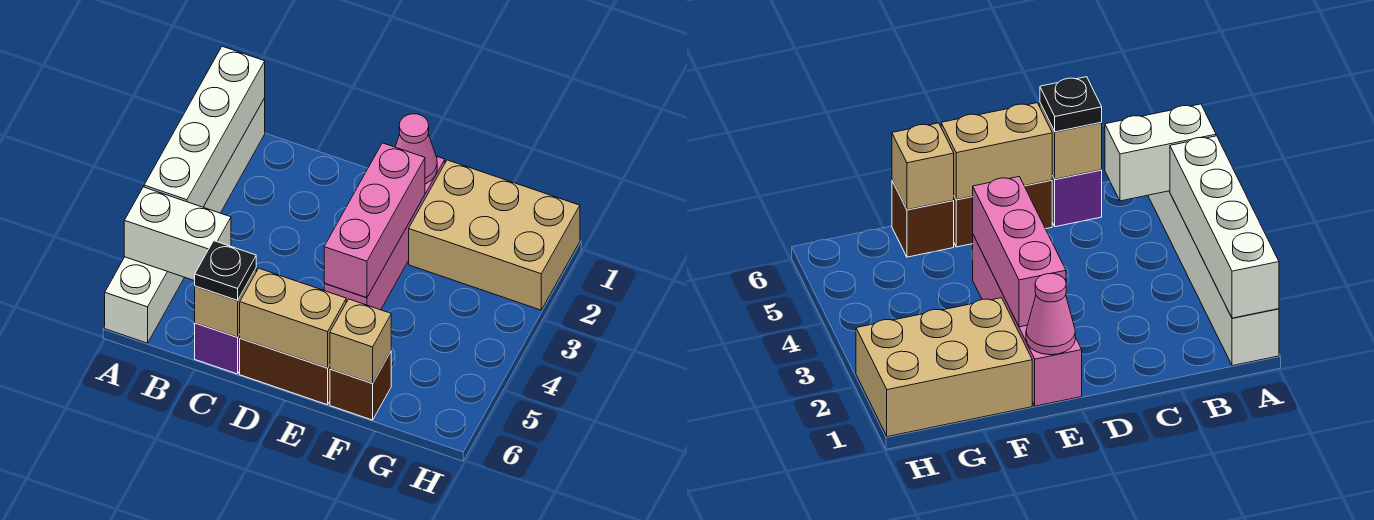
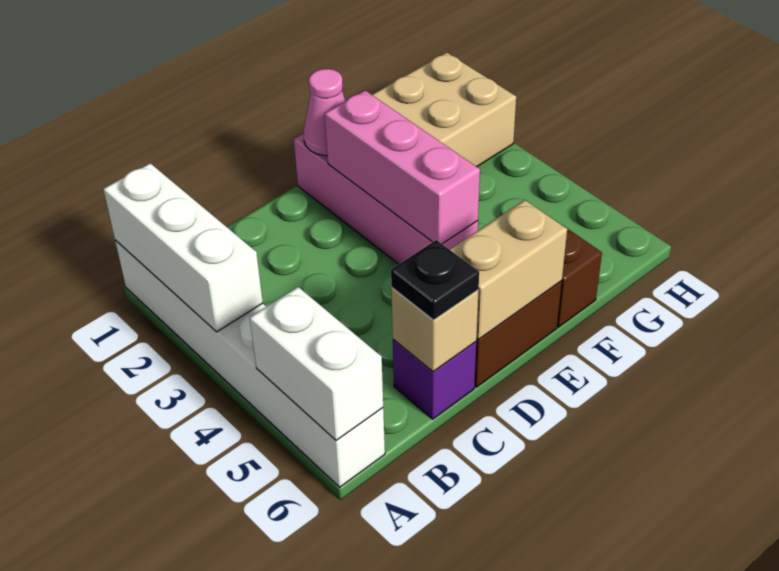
white 1x4 brick [144,46,265,207] -> white 1x3 brick [103,163,263,332]
white 1x2 brick [124,187,231,281] -> white 1x2 brick turned to [250,287,383,441]
tan 1x1 brick [330,299,391,383] -> none

